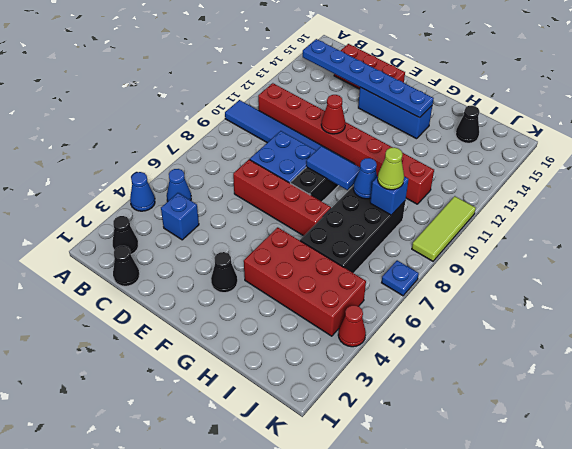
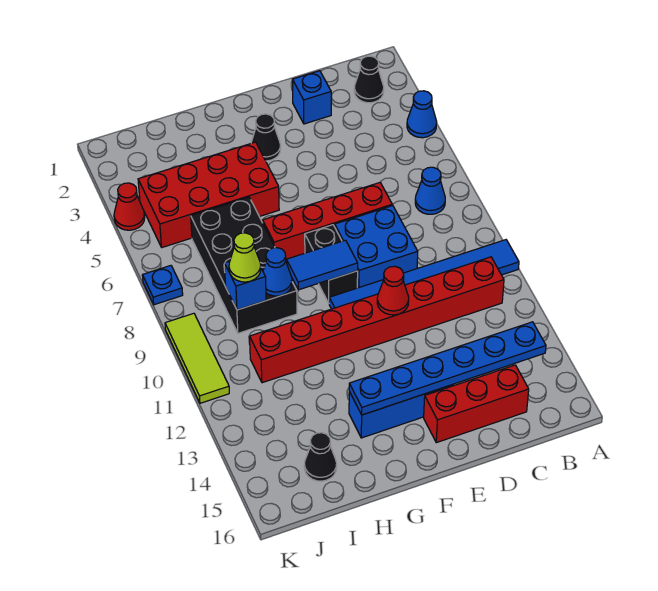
blue 1x1 cone [167,169,191,202] -> blue 1x1 cone moved to [415,167,445,214]
black 1x1 cone [113,246,139,286] -> none
blue 1x1 brick [161,193,199,240] -> blue 1x1 brick moved to [292,71,331,124]

